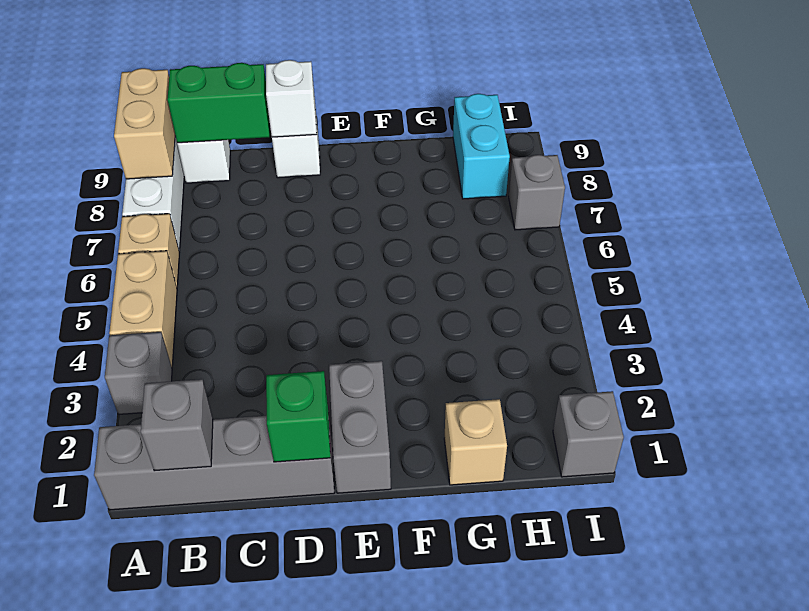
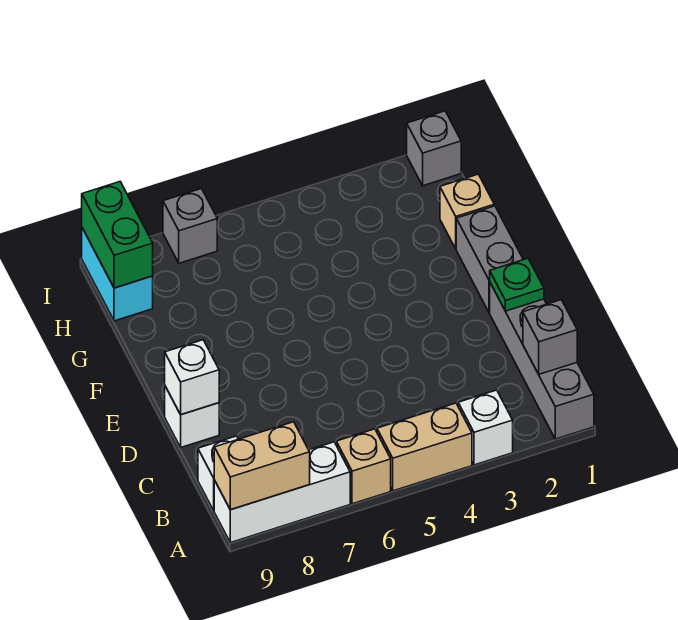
grey 1x1 brick [105,332,172,414] -> white 1x1 brick [458,390,513,465]
green 1x2 brick [167,63,269,143] -> green 1x2 brick moved to [82,182,153,288]
green 1x1 brick [266,371,330,462] -> green 1x1 plate [490,258,544,311]
grey 1x2 brick [329,361,391,493] -> grey 1x2 brick turned to [456,206,523,312]
cyan 1x2 brick [453,94,510,199] -> cyan 1x2 brick turned to [82,228,153,321]

